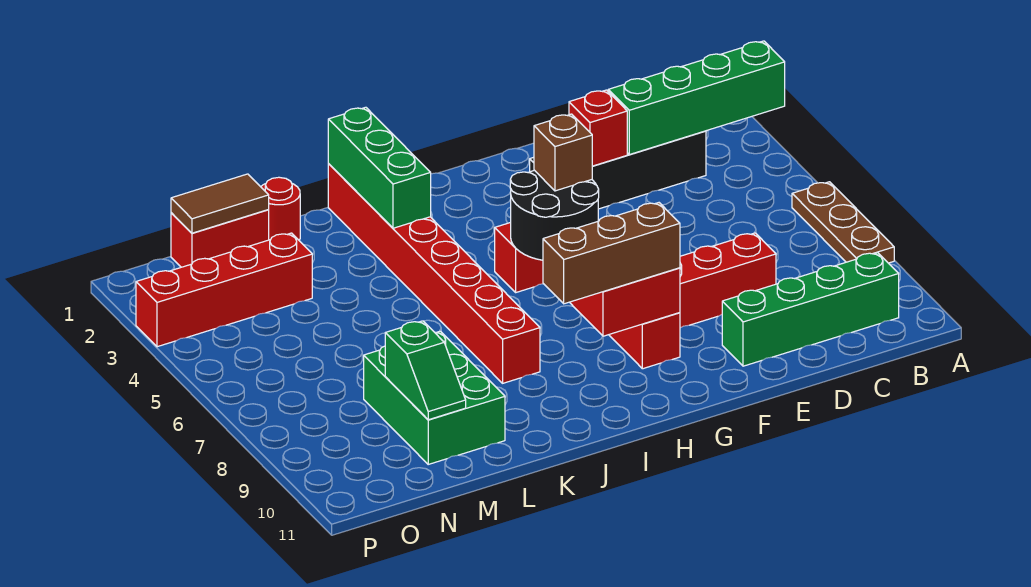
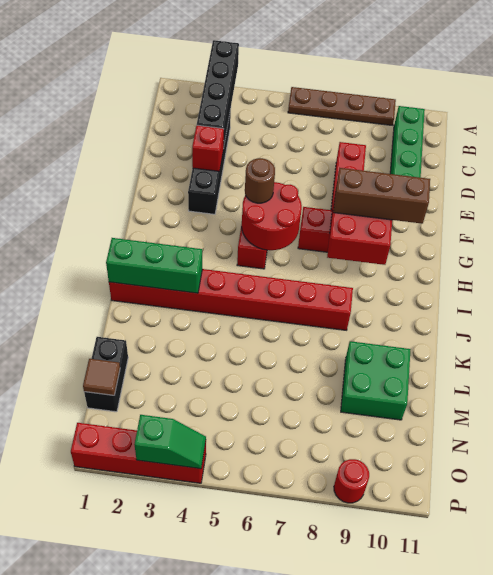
green 1x4 brick [608,41,785,155] -> black 1x4 brick [197,40,239,147]
brown 1x3 plate [792,182,894,263] -> brown 1x4 plate [288,87,396,125]
black 2x2 round brick [510,170,599,260] -> red 2x2 round brick [242,182,302,250]
brown 1x1 brick [534,114,592,191] -> brown 1x1 round brick [245,158,275,203]
brown 1x3 brick [543,203,680,304] -> brown 1x3 brick turned to [333,168,430,224]
red 1x1 round brick [261,177,300,240] -> red 1x1 round brick moved to [334,459,369,503]
green 2x3 brick [364,331,505,464] -> green 2x2 brick [341,341,411,420]
red 1x2 brick [171,210,269,267] -> black 1x2 brick [84,337,128,412]
brown 1x2 tile [171,174,269,233] -> brown 1x1 tile [83,359,120,395]
red 1x4 brick [136,233,312,347] -> red 1x4 brick turned to [71,423,206,483]
green 1x2 slope [385,321,466,420] -> green 1x2 slope moved to [134,415,206,469]

